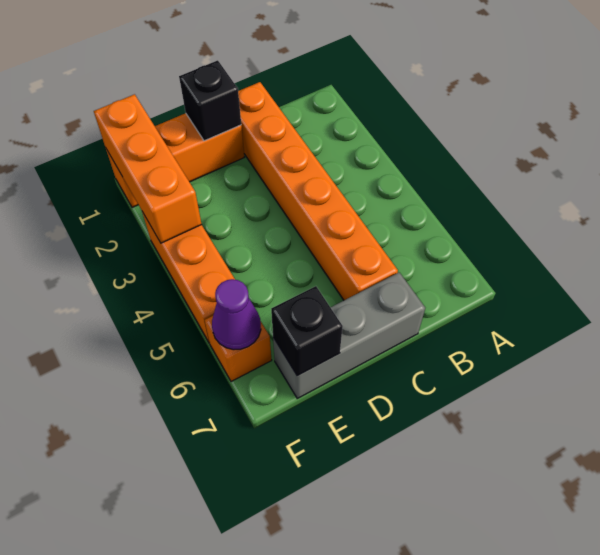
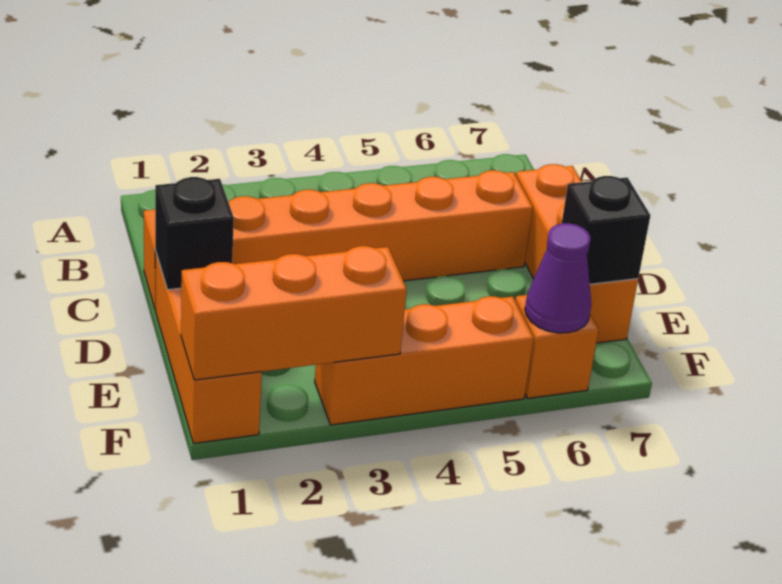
grey 1x3 brick [273,272,425,398] -> orange 1x3 brick [516,164,638,343]

